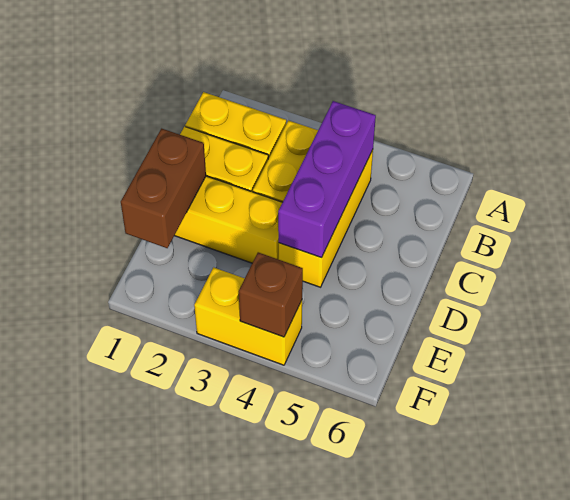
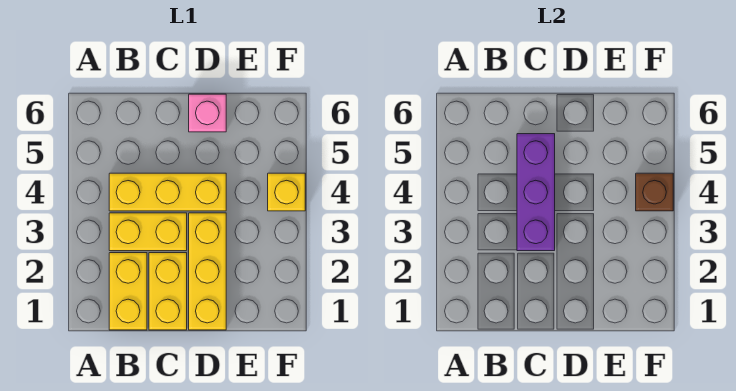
purple 1x3 brick [278,101,376,258] -> purple 1x3 brick turned to [517,134,555,251]
brown 1x2 brick [121,129,206,248] -> none
none -> pink 1x1 brick [189,94,226,132]
yellow 1x2 brick [194,267,302,365] -> yellow 1x1 brick [268,173,305,211]

